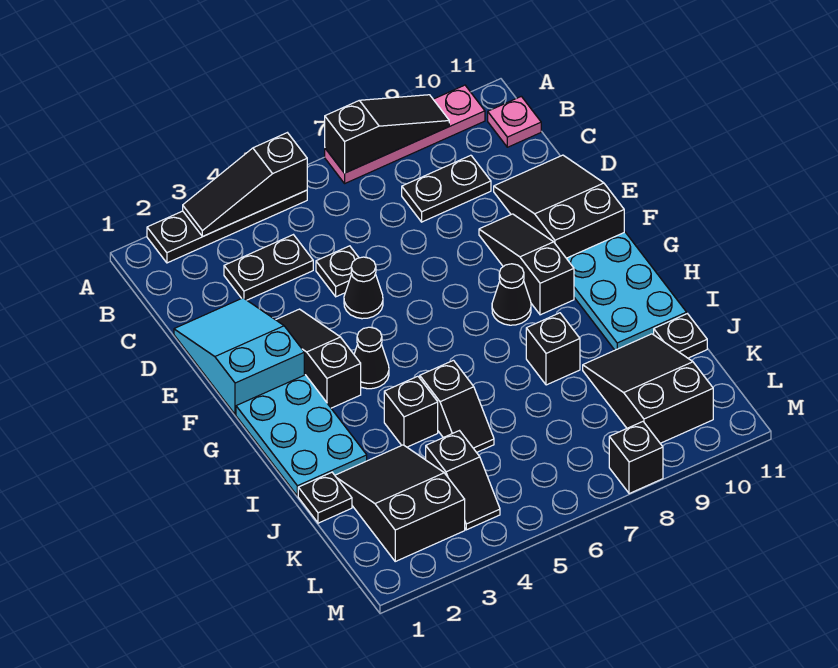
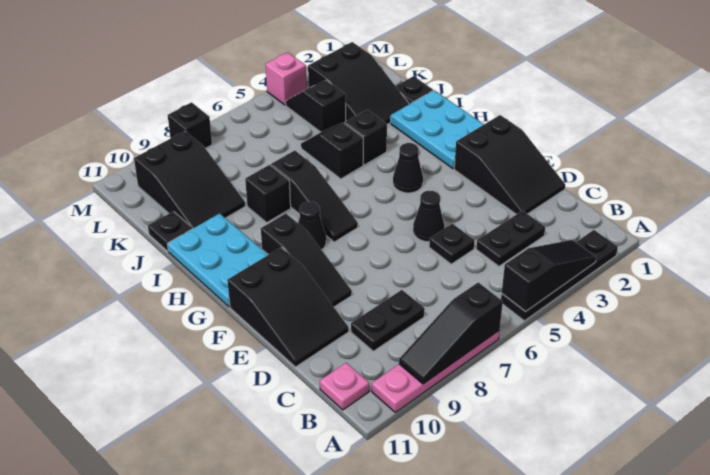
cyan 2x3 slope [174,298,304,415] -> black 2x3 slope [454,115,565,214]
black 1x3 slope [276,309,361,408] -> black 1x3 slope moved to [271,151,358,242]
none -> pink 1x1 brick [266,52,307,105]

